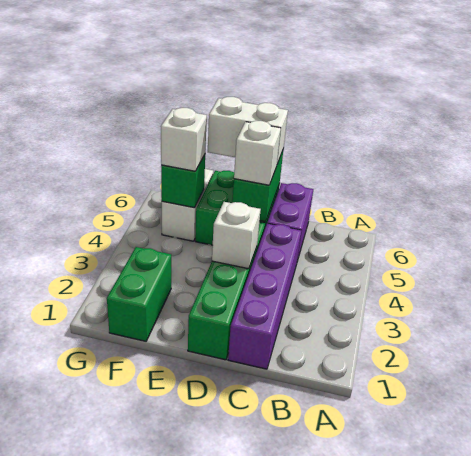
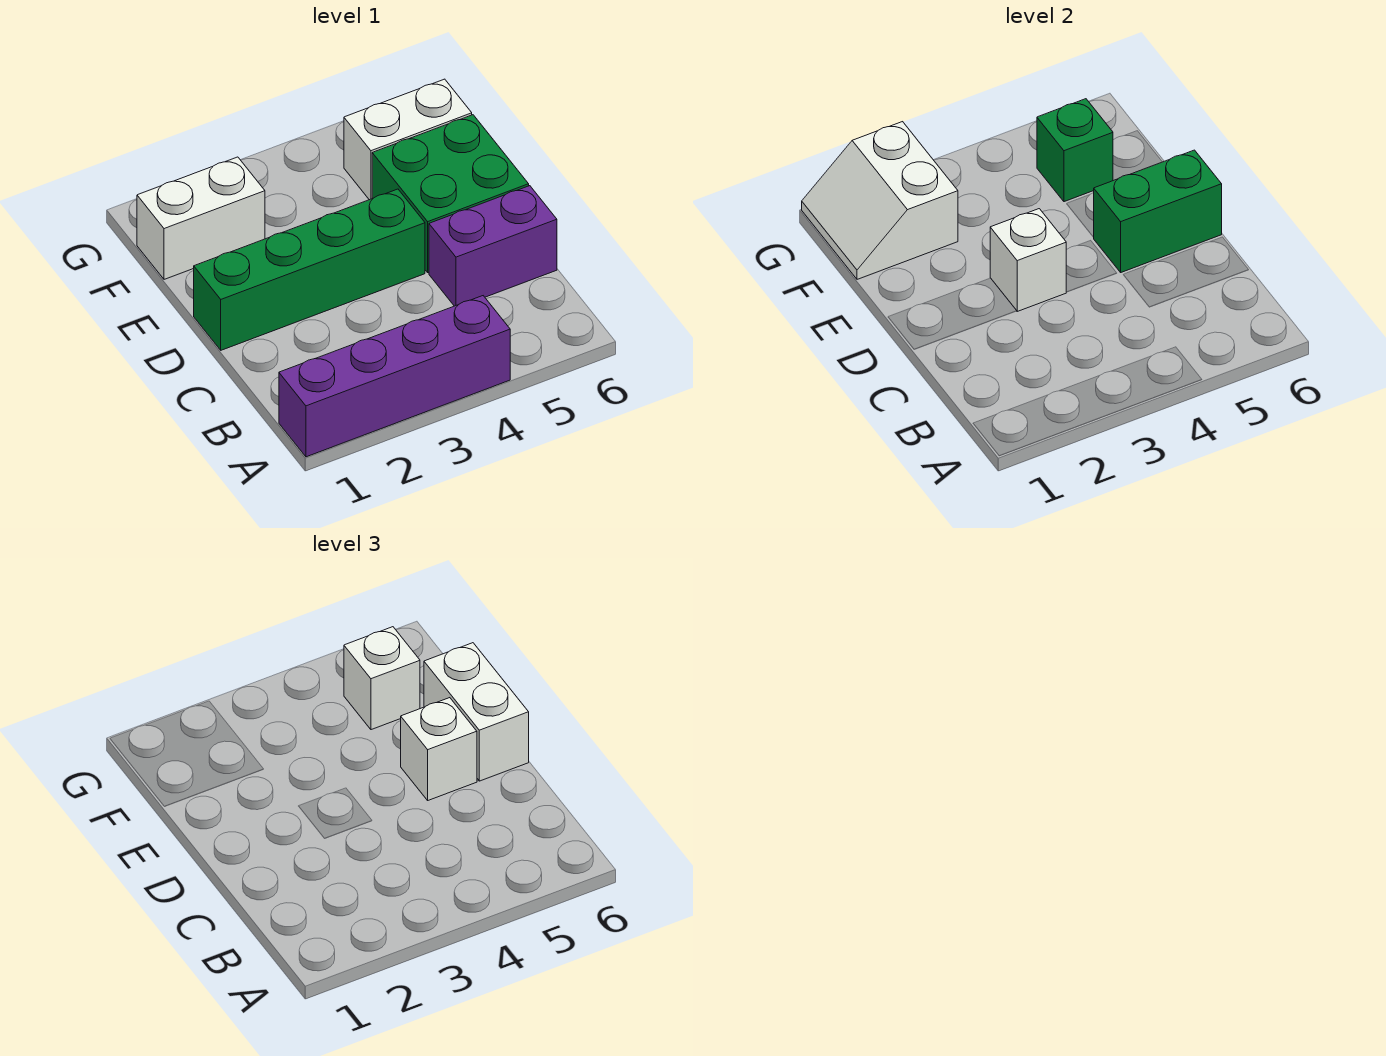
purple 1x4 brick [228,224,302,369] -> purple 1x4 brick moved to [279,296,510,457]
green 1x2 brick [107,247,171,341] -> white 1x2 brick [137,157,265,279]
none -> white 2x2 slope [802,122,958,279]

